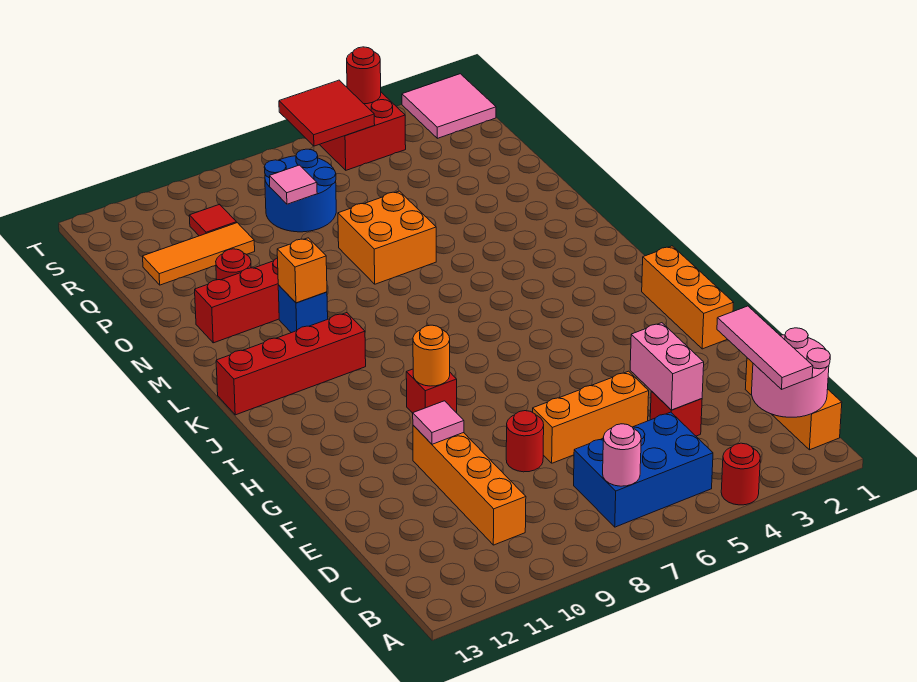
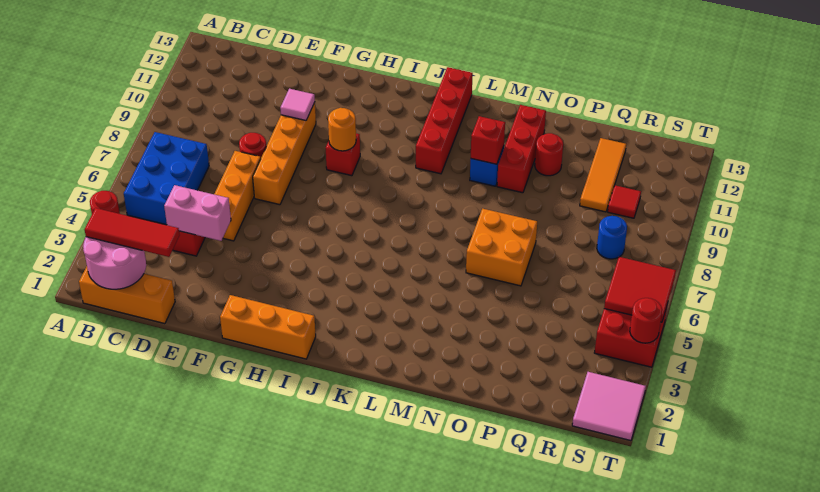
pink 1x3 tile [717,306,813,389] -> red 1x3 tile [85,208,180,257]
pink 1x1 round brick [603,424,641,486] -> none
orange 1x4 brick [413,425,526,545] -> orange 1x4 brick turned to [253,102,316,205]
orange 1x1 brick [277,238,327,303] -> red 1x1 brick [471,116,505,164]
blue 2x2 round brick [264,149,336,232] -> blue 1x1 round brick [597,216,627,259]
pink 1x1 tile [270,165,317,204] -> none

